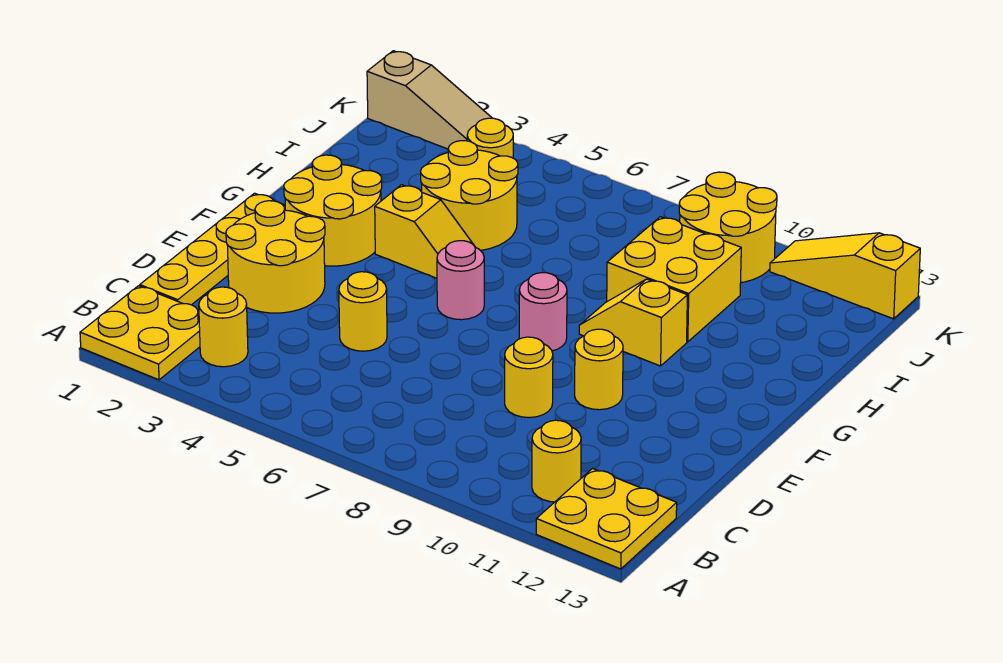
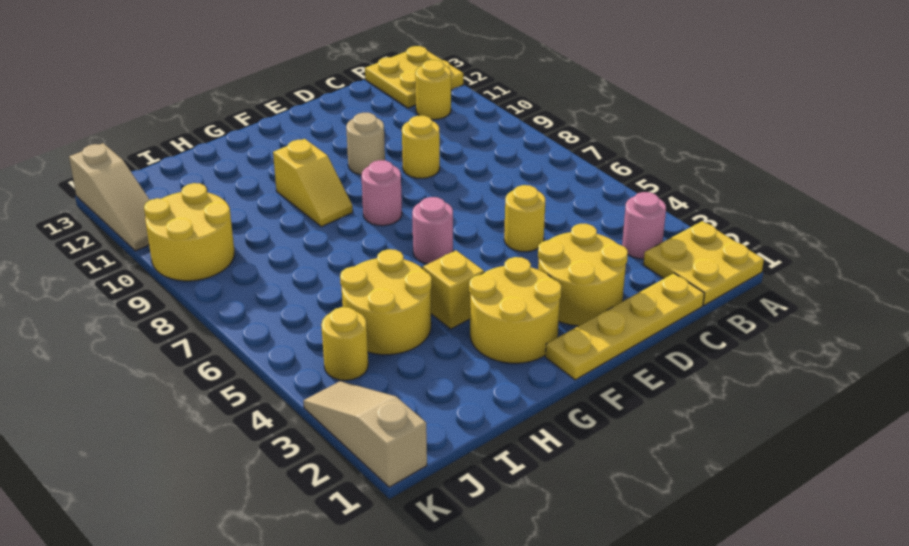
yellow 1x1 round brick [199,287,248,367] -> pink 1x1 round brick [622,192,666,259]
yellow 1x1 round brick [575,329,623,410] -> tan 1x1 round brick [346,113,385,175]
yellow 2x2 brick [607,217,741,342] -> none
yellow 1x3 slope [770,233,920,319] -> tan 1x3 slope [69,143,149,251]

